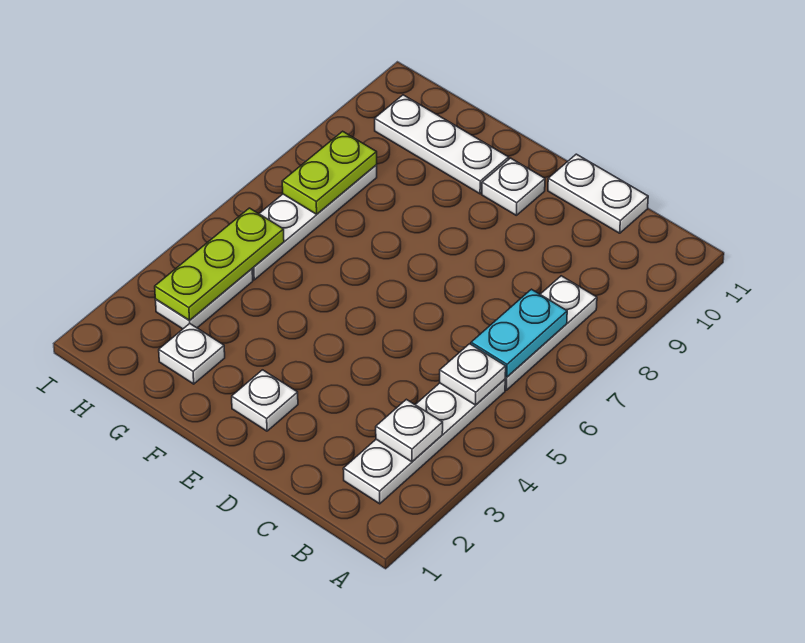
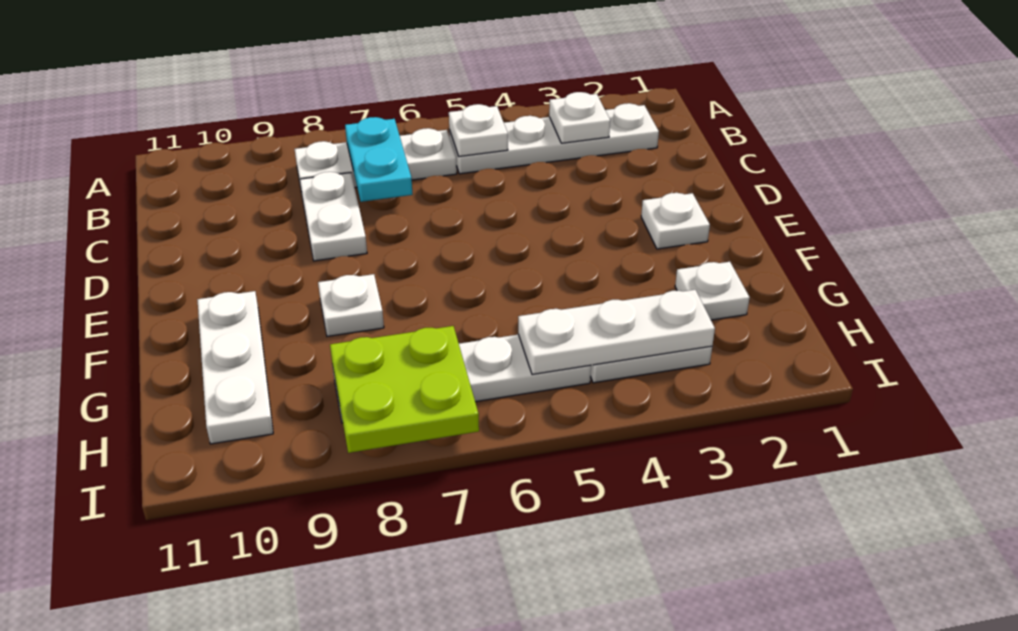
cyan 1x2 plate [471,289,567,377] -> cyan 1x2 plate turned to [345,117,413,202]
white 1x2 plate [548,154,648,233] -> white 1x2 plate moved to [300,172,367,261]
white 1x1 plate [482,158,545,215] -> white 1x1 plate moved to [318,274,384,336]
lime 1x3 plate [155,208,284,321] -> white 1x3 plate [518,290,715,375]
lime 1x2 plate [282,131,377,214] -> lime 2x2 plate [330,326,479,453]

